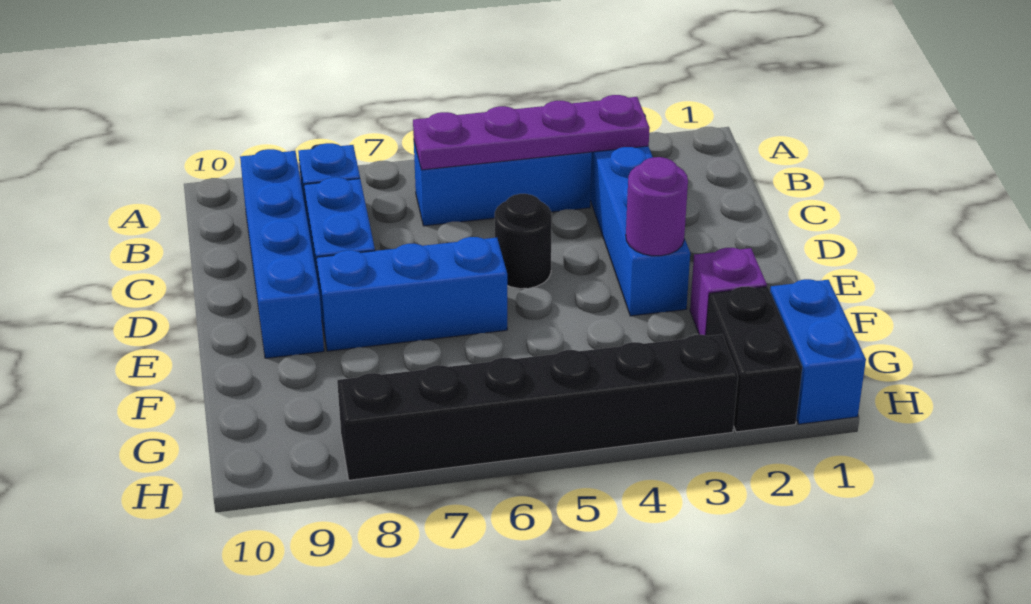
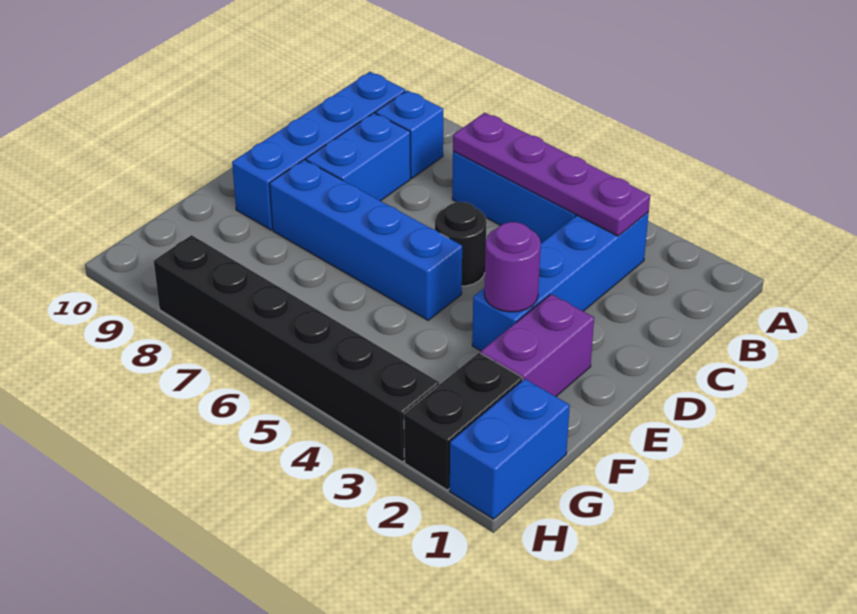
blue 1x3 brick [316,237,507,351] -> blue 1x4 brick [270,160,462,320]
purple 1x1 brick [690,248,767,335] -> purple 1x2 brick [481,294,594,396]

